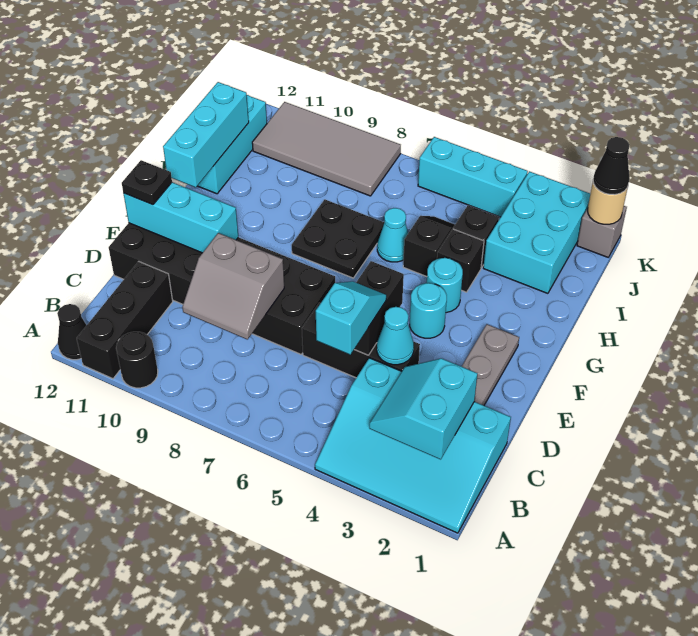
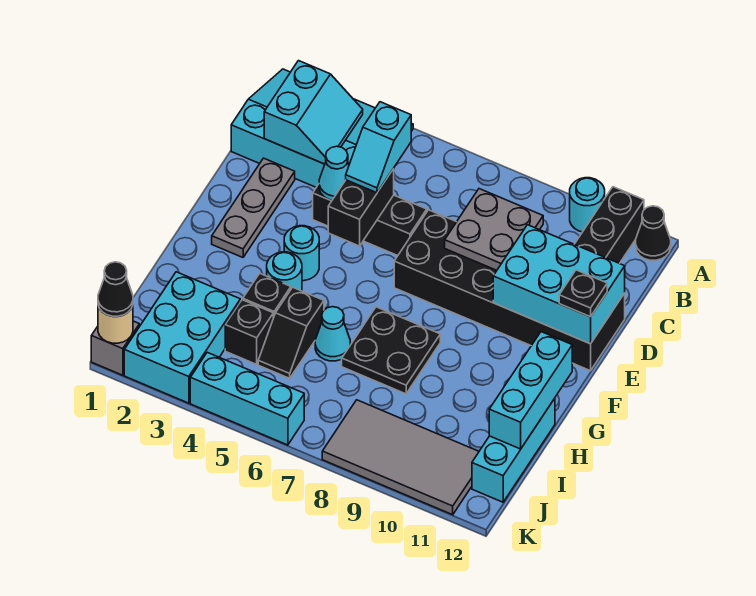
black 1x1 round brick [116,332,158,388] -> cyan 1x1 round brick [570,178,605,232]
grey 2x2 slope [182,233,284,339] -> grey 2x2 plate [445,189,543,270]
cyan 1x3 brick [123,182,238,253] -> cyan 2x3 brick [493,225,625,344]

